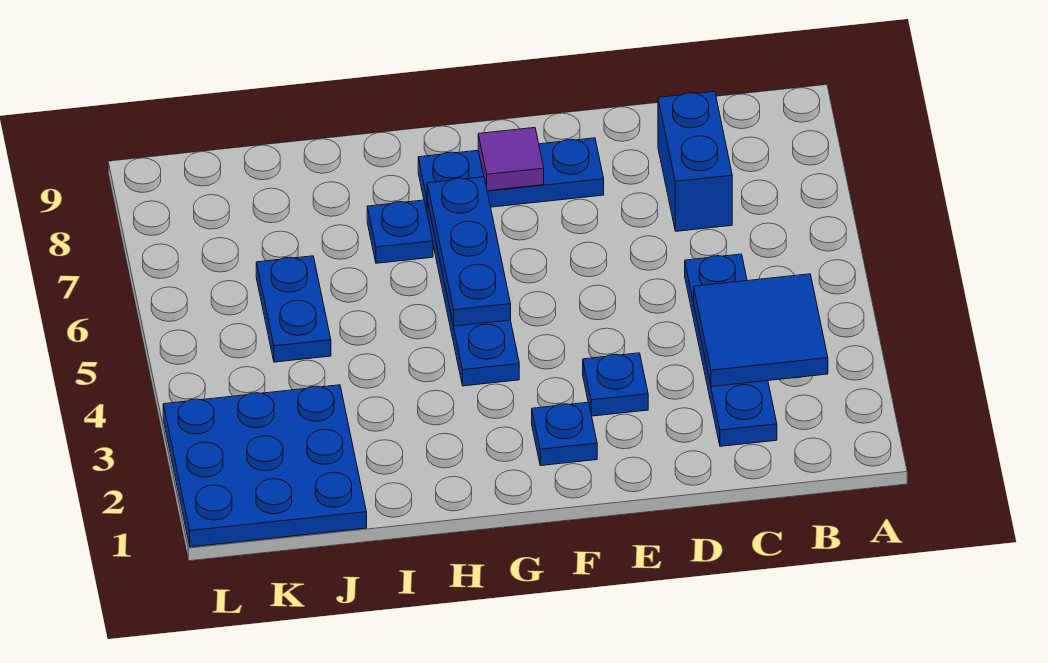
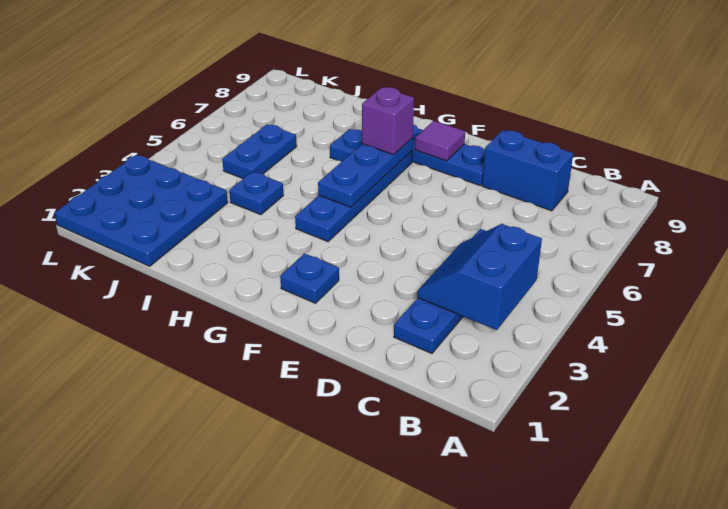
blue 2x2 tile [694,274,828,387] -> blue 2x2 slope [418,224,542,330]
blue 1x2 brick [658,91,732,231] -> blue 1x2 brick turned to [482,130,573,211]
blue 1x1 plate [583,353,648,416] -> blue 1x1 plate moved to [229,172,283,215]
none -> purple 1x1 brick [362,87,414,155]

